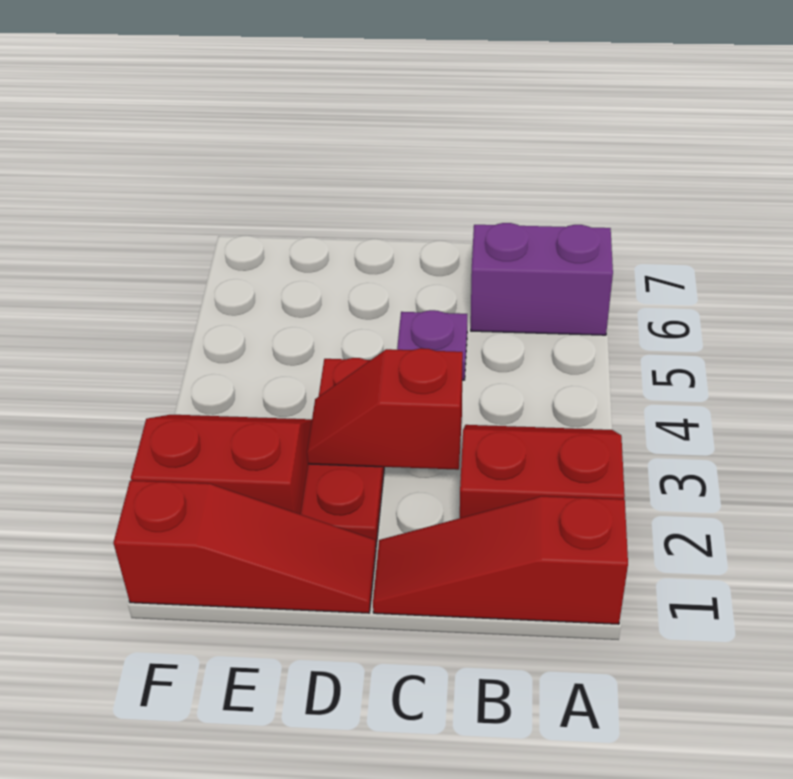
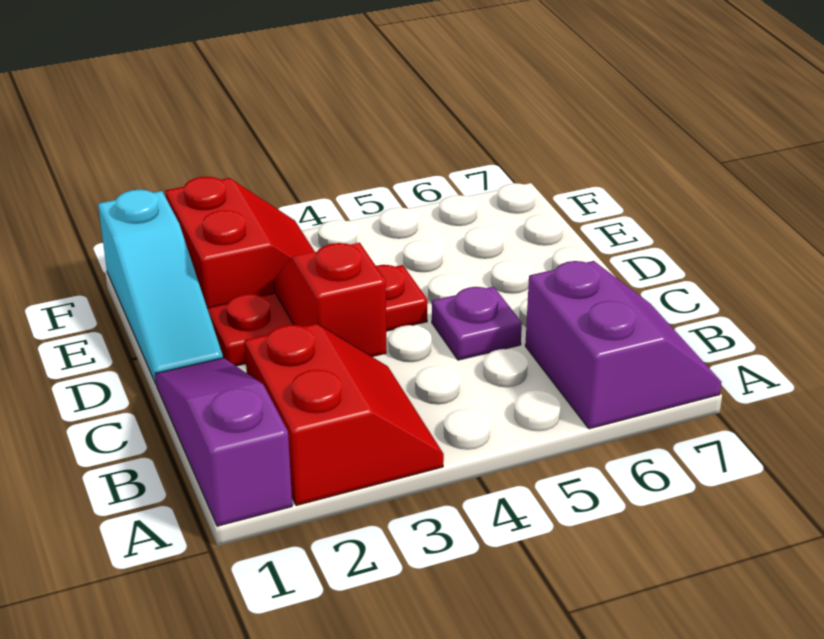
red 1x3 slope [373,496,628,624] -> purple 1x3 slope [155,358,292,526]
red 1x3 slope [113,481,376,613] -> cyan 1x3 slope [98,190,223,383]

